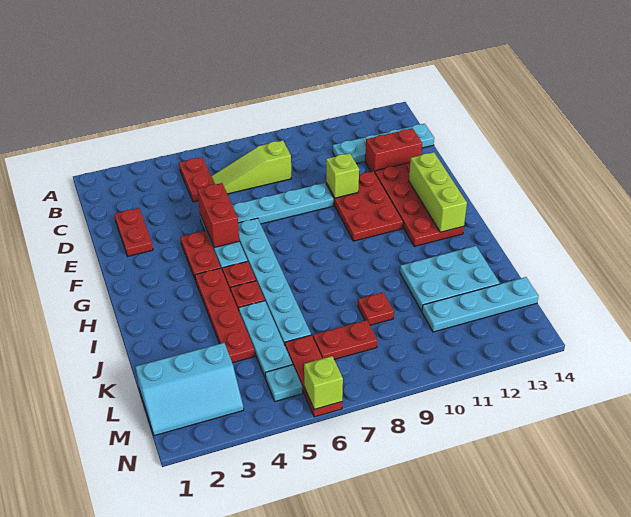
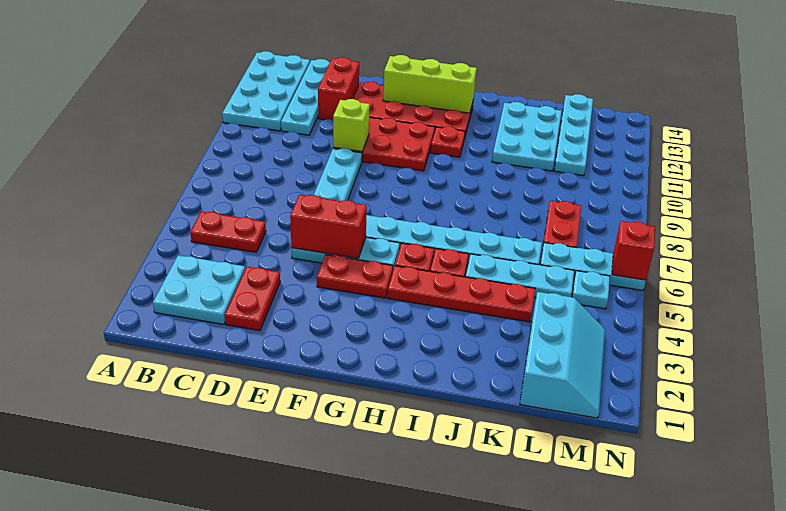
none -> cyan 2x4 plate [222,51,310,131]
none -> cyan 2x2 plate [153,255,245,324]
lime 1x3 slope [211,140,291,194] -> none
red 1x2 plate [114,208,153,256] -> red 1x2 plate turned to [225,267,280,331]
red 1x1 plate [358,292,394,325] -> red 1x1 plate moved to [431,127,465,157]
red 1x3 plate [285,335,342,417] -> cyan 1x3 plate [540,243,646,290]
lime 1x1 brick [304,356,343,409] -> red 1x1 brick [612,221,655,280]

